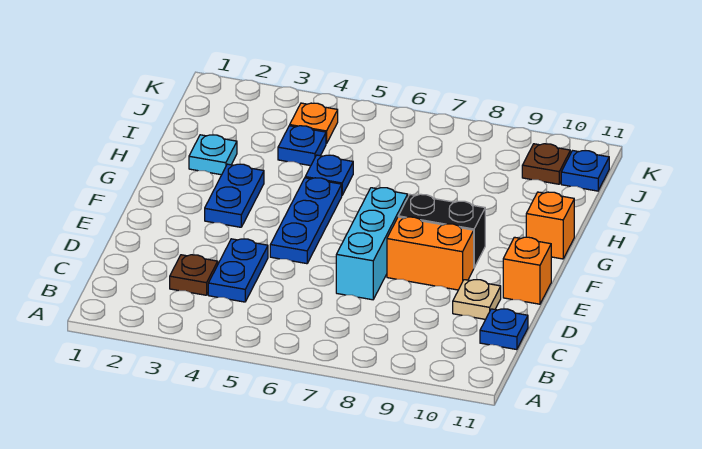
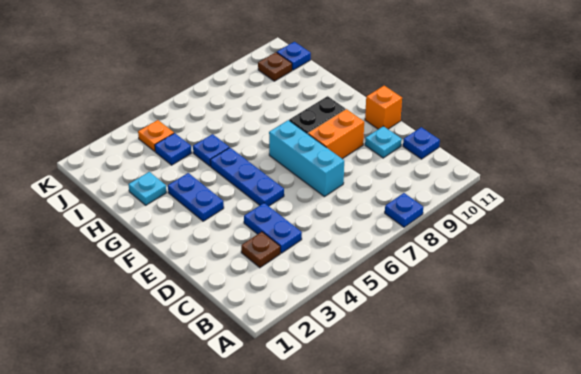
none -> blue 1x1 plate [385,193,423,227]
tan 1x1 plate [453,280,501,319] -> cyan 1x1 plate [365,126,402,158]
orange 1x1 brick [526,192,574,259] -> none

